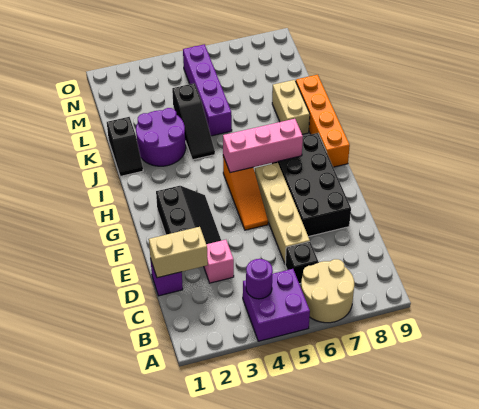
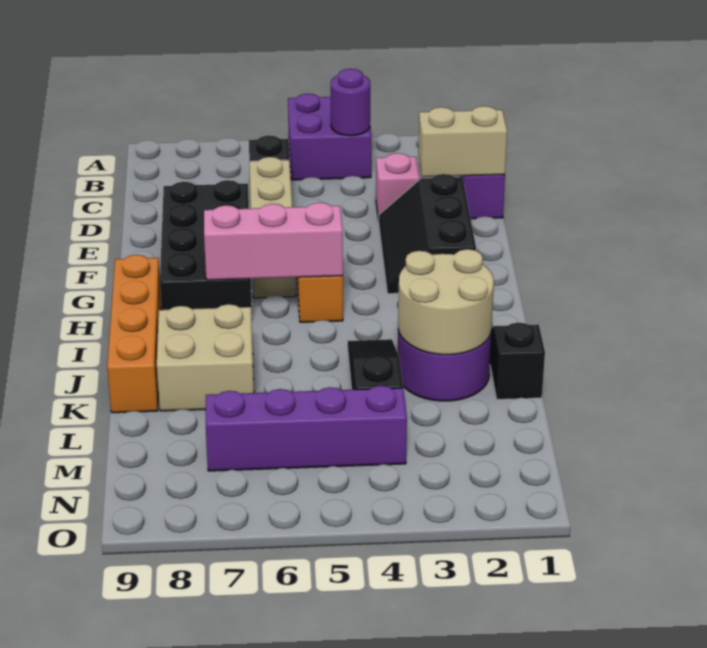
tan 2x2 round brick [301,259,354,323] -> tan 2x2 round brick moved to [398,249,494,355]
tan 1x2 brick [272,80,310,134] -> tan 2x2 brick [157,304,254,411]
purple 1x4 brick [183,44,232,136] -> purple 1x4 brick turned to [206,386,407,471]

